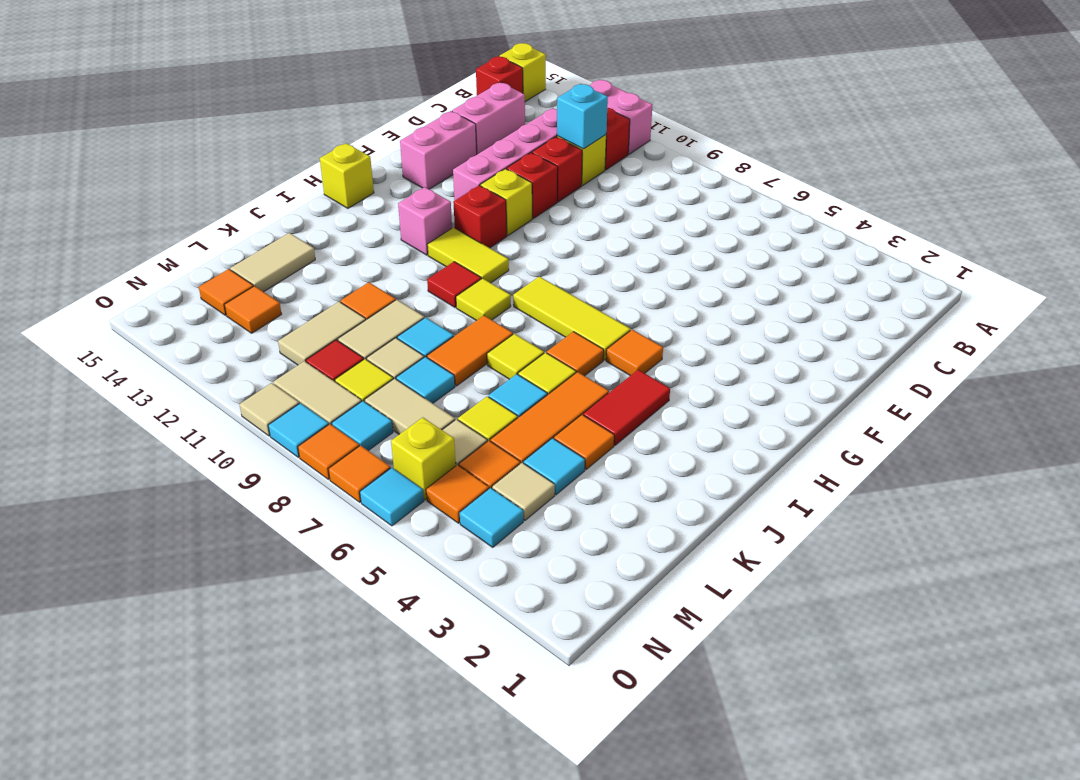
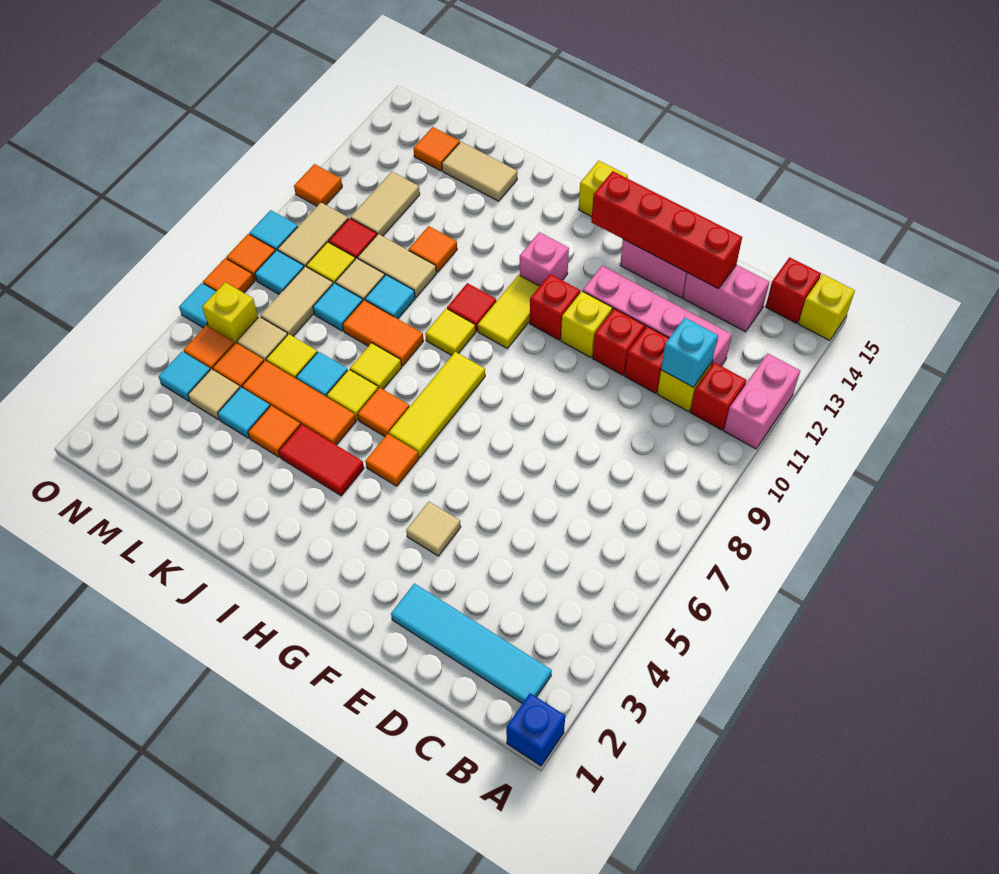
none -> blue 1x1 brick [506,693,565,766]
none -> cyan 1x4 tile [391,583,552,704]
none -> red 1x4 brick [591,171,742,289]
tan 1x2 tile [278,302,366,365] -> tan 1x2 tile turned to [350,172,420,236]
orange 1x1 tile [225,286,282,333] -> orange 1x1 tile moved to [294,164,342,206]
tan 1x1 tile [240,383,299,436] -> tan 1x1 tile moved to [406,502,461,556]

